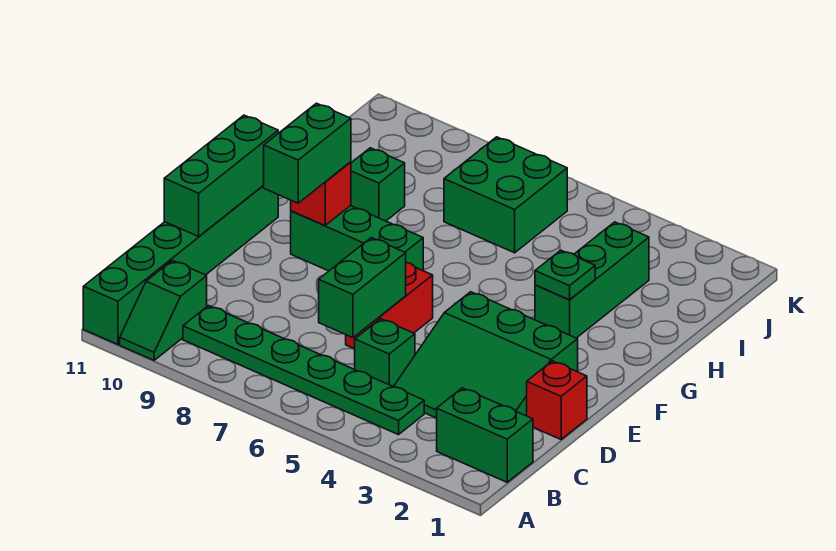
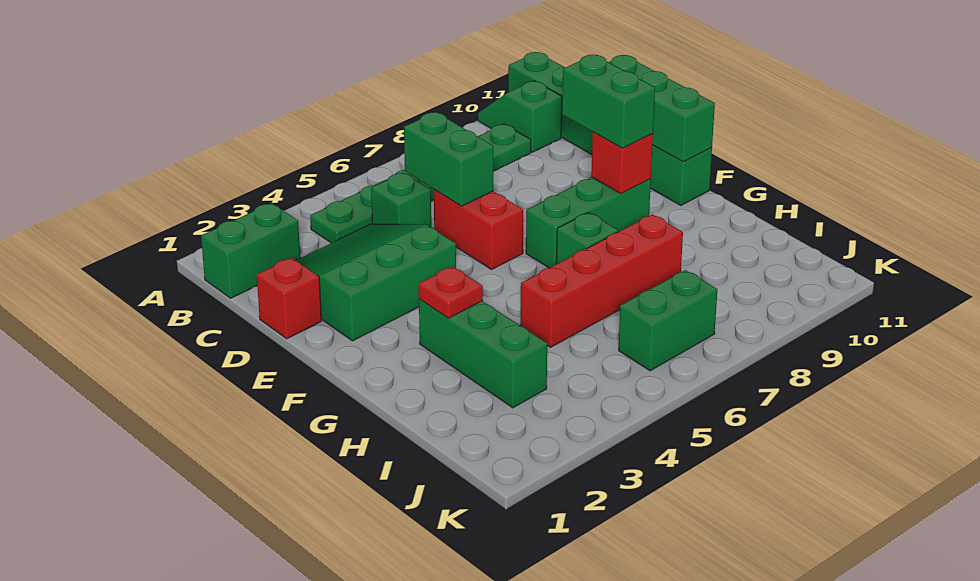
green 1x1 plate [535,250,595,300] -> red 1x1 plate [419,266,483,318]
none -> red 1x4 brick [520,214,683,347]
green 1x1 brick [351,148,405,221] -> green 1x1 brick moved to [557,213,619,264]
green 2x2 brick [444,137,567,253] -> green 1x2 brick [619,270,718,371]

